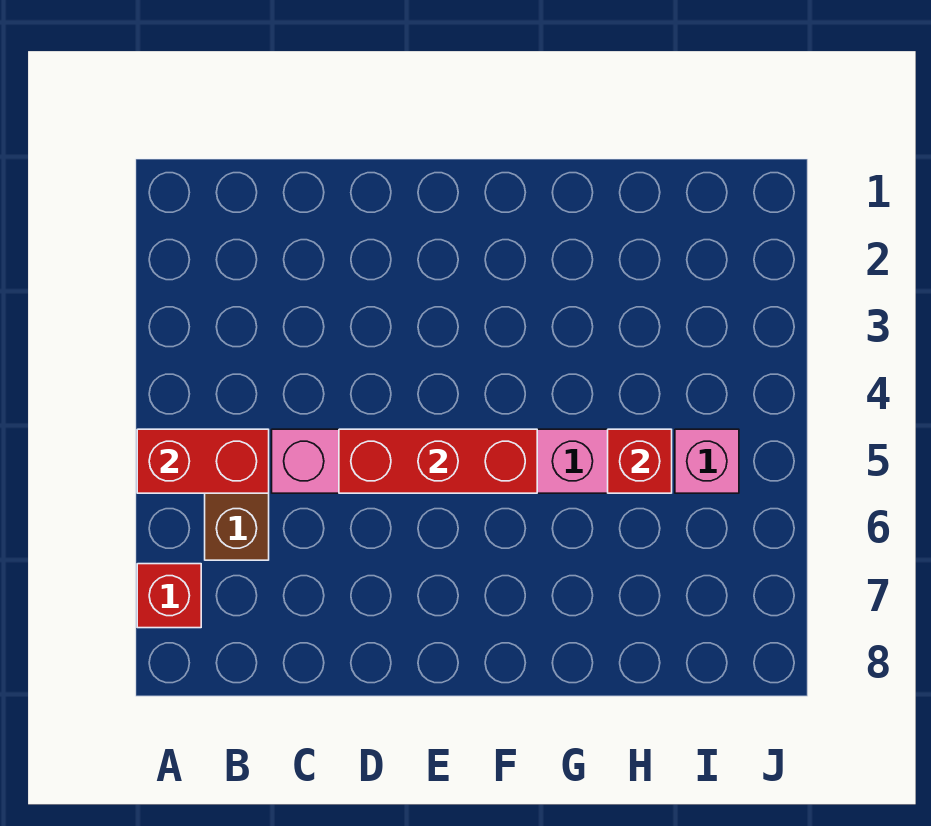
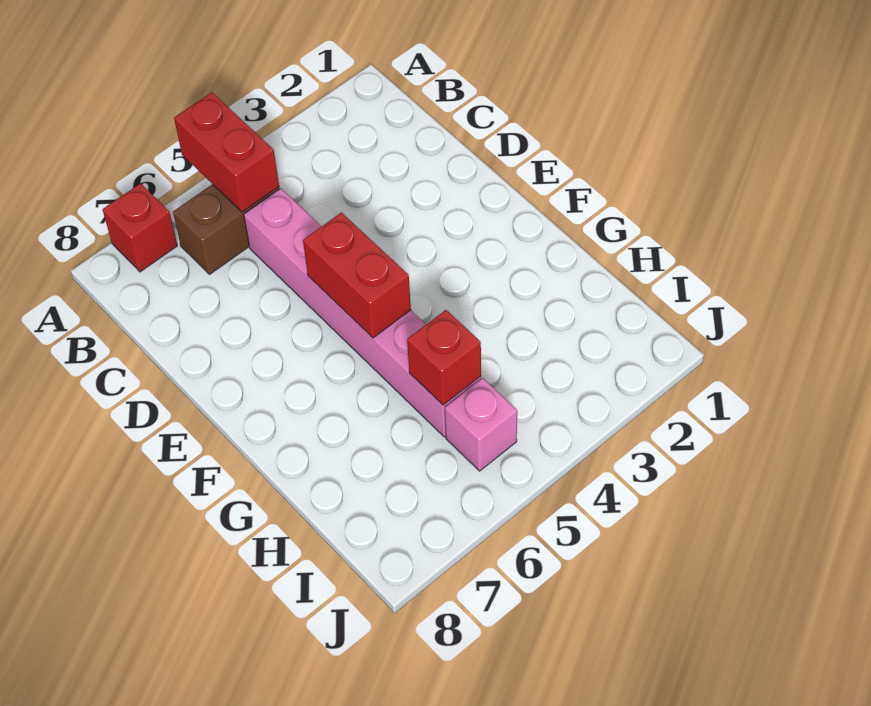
red 1x3 brick [339,429,537,493] -> red 1x2 brick [303,212,411,338]

